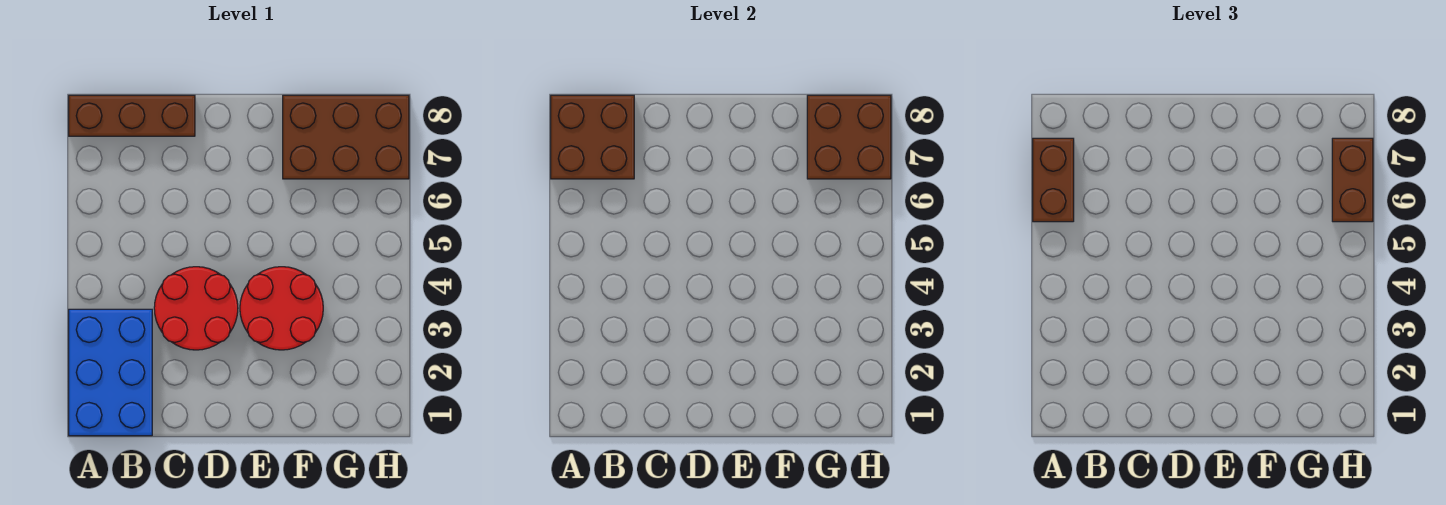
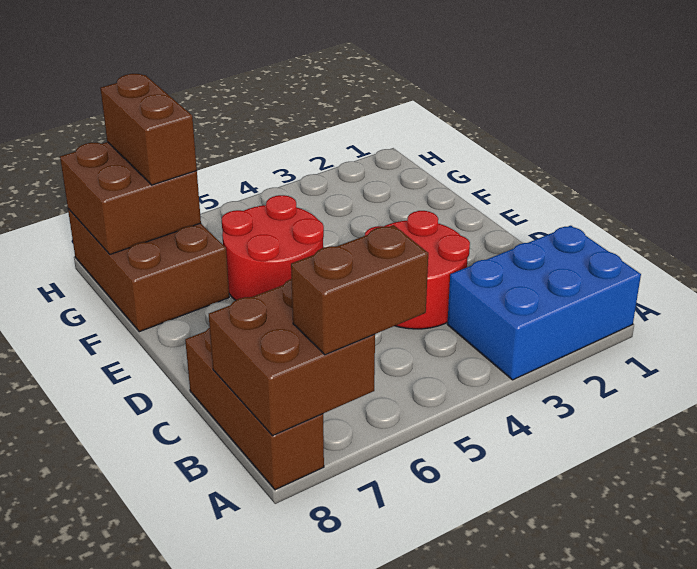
red 2x2 round brick [240,267,323,350] -> red 2x2 round brick moved to [222,195,324,300]
brown 1x2 brick [1332,138,1373,222] -> brown 1x2 brick turned to [100,74,197,185]

